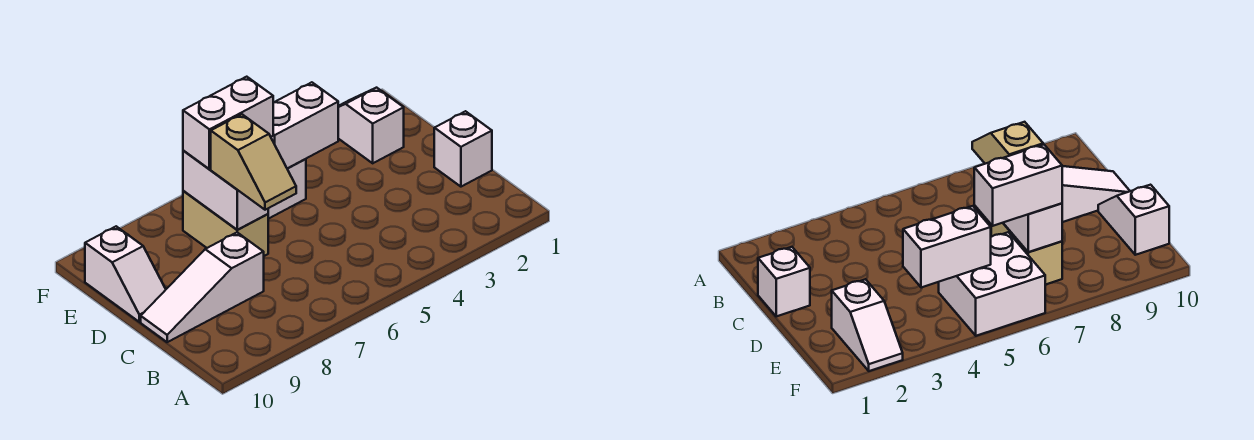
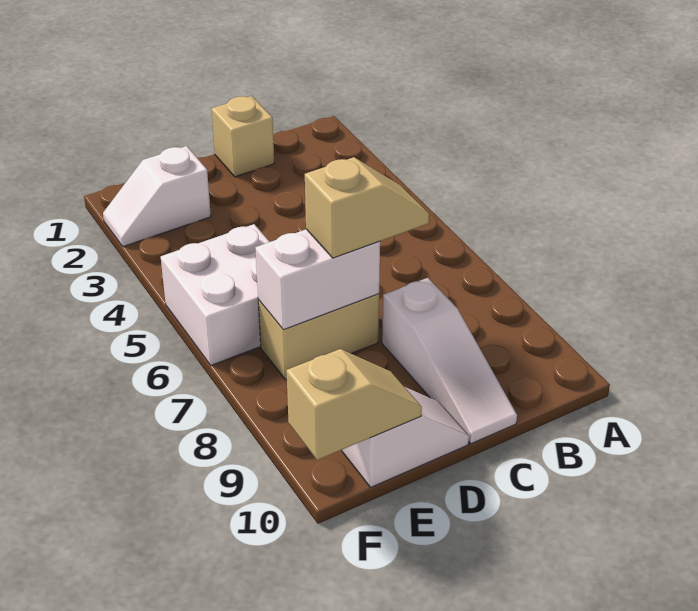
white 1x1 brick [434,111,492,187] -> tan 1x1 brick [212,96,274,177]
white 1x2 brick [271,82,338,169] -> none
white 1x2 brick [183,77,273,169] -> none
none -> tan 1x2 slope [286,349,422,460]

